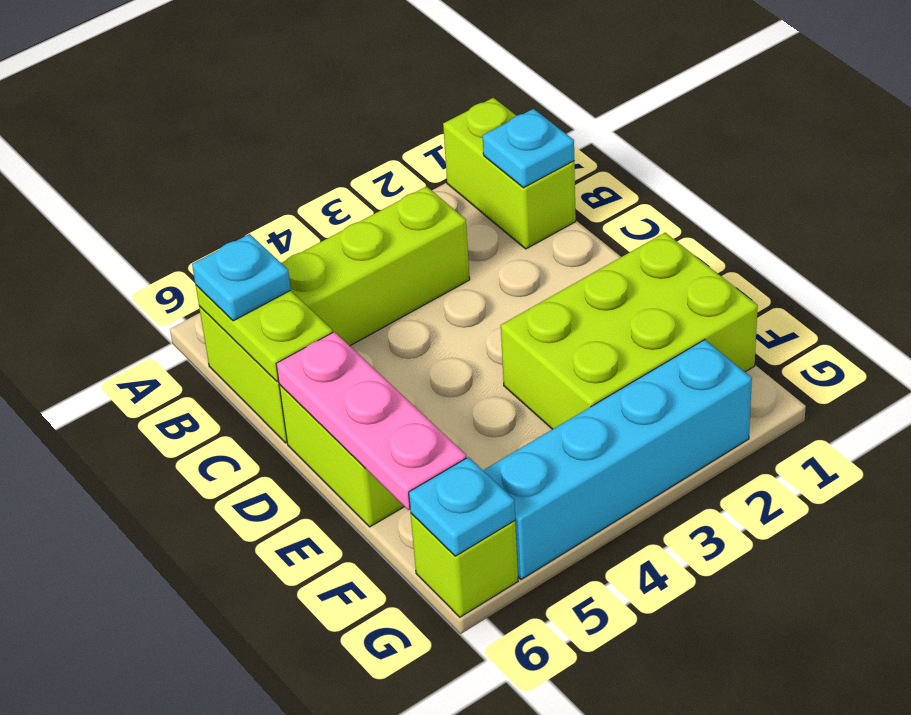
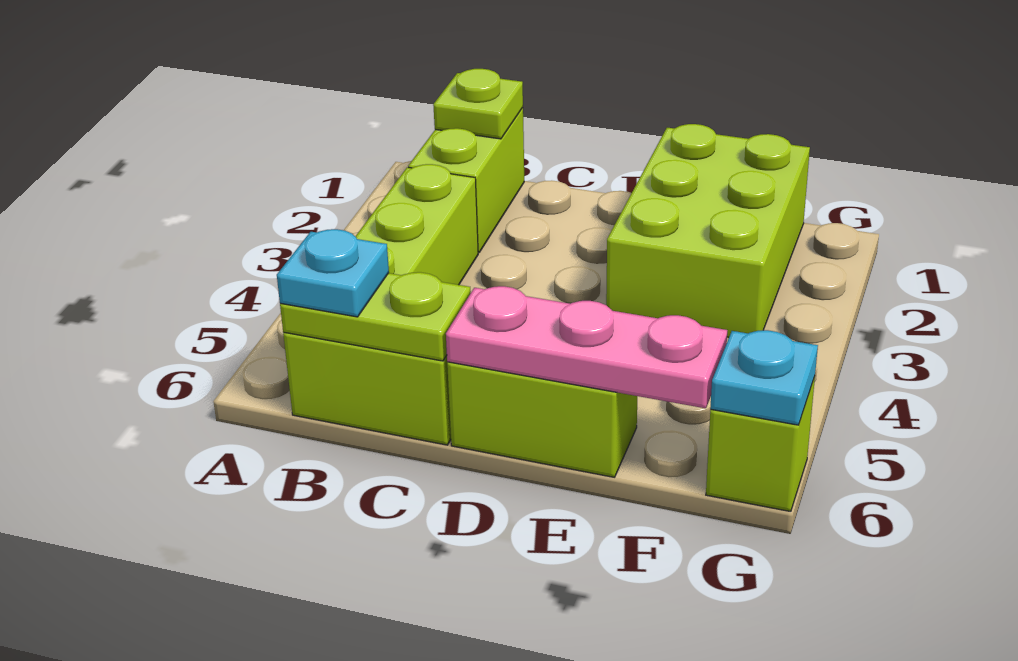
lime 1x2 brick [443,98,576,249] -> lime 1x2 brick turned to [408,108,524,253]
cyan 1x1 plate [483,109,574,188] -> lime 1x1 plate [433,69,523,139]
cyan 1x4 brick [483,340,752,579] -> none

